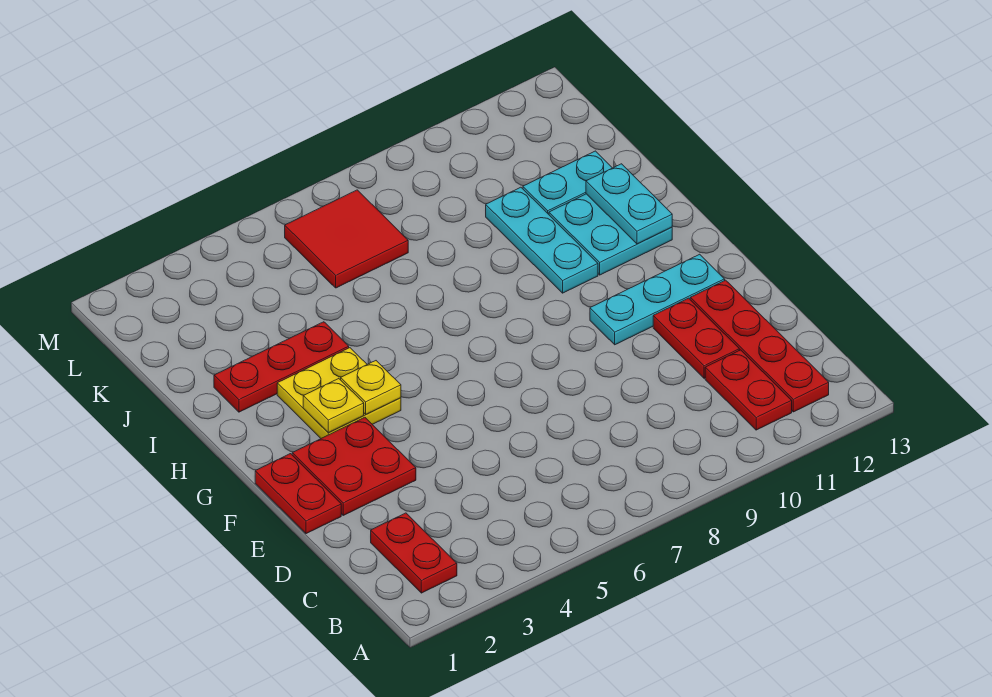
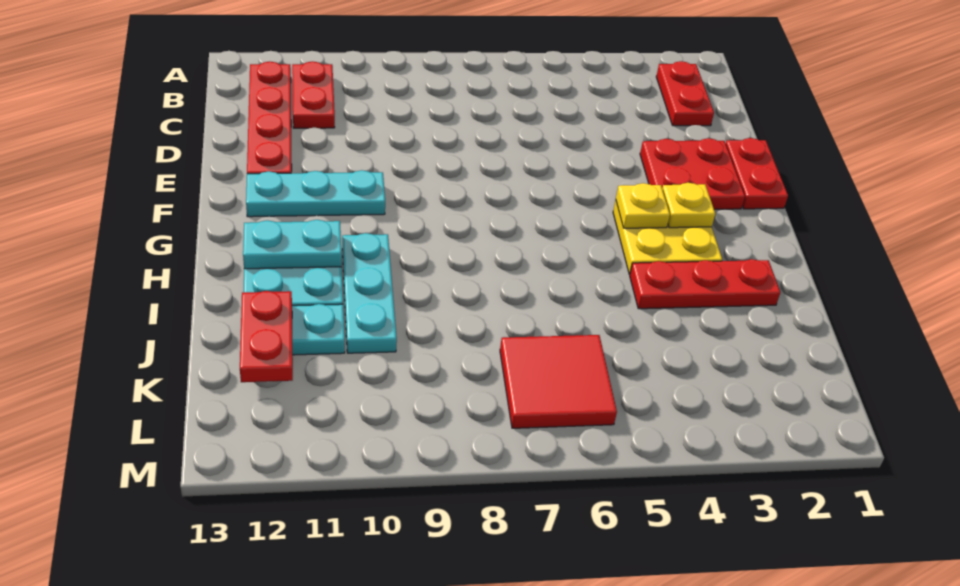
red 1x2 plate [653,298,739,378] -> red 1x2 plate moved to [240,291,293,382]
cyan 1x2 plate [586,164,672,244] -> cyan 1x2 plate turned to [243,220,342,269]

